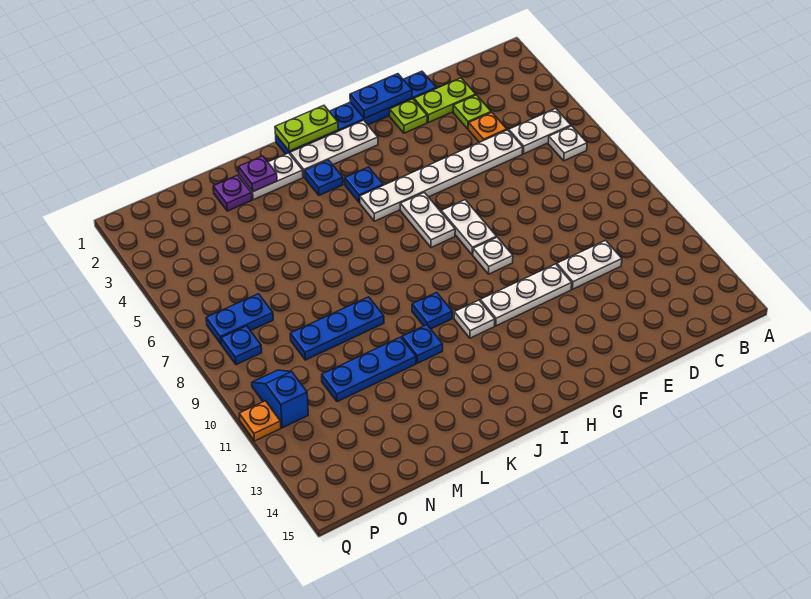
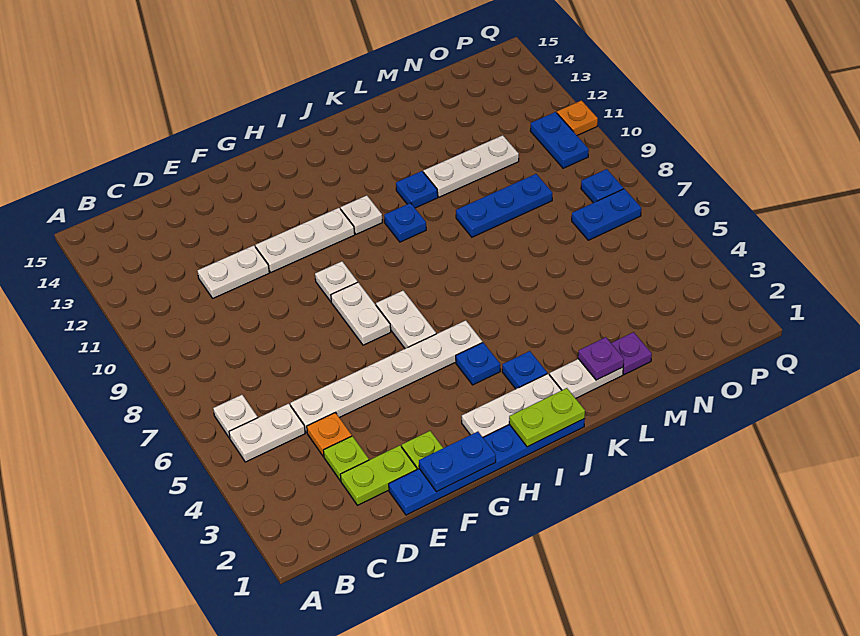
blue 1x3 plate [322,337,416,402] -> white 1x3 plate [423,135,519,197]
blue 1x2 slope [252,370,308,428] -> blue 1x2 plate [530,112,589,168]

